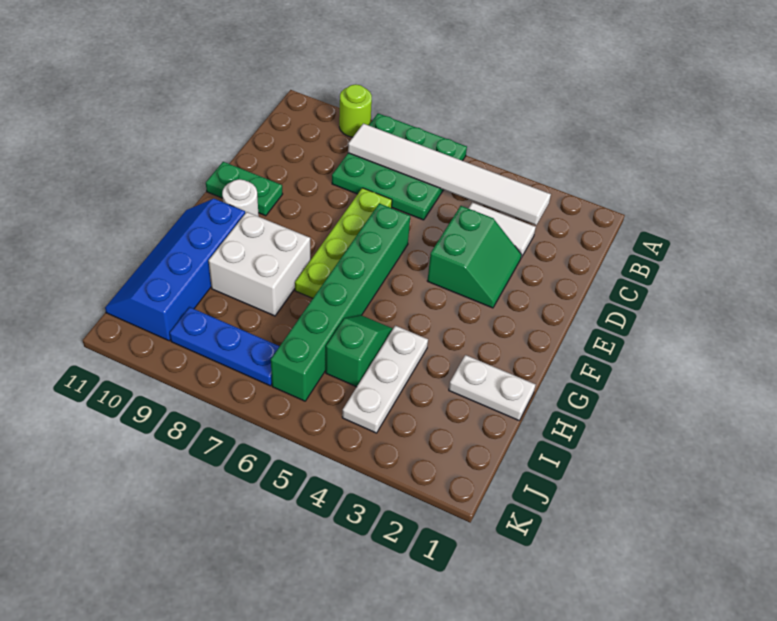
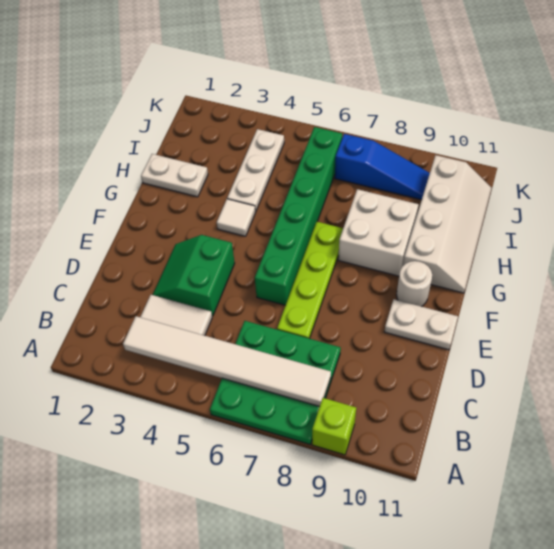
lime 1x1 round brick [339,84,372,137] -> lime 1x1 brick [312,398,356,455]
green 1x2 plate [206,162,283,216] -> white 1x2 plate [384,299,458,350]
none -> white 1x1 tile [217,199,255,236]
blue 2x4 slope [105,199,245,341] -> white 2x4 slope [403,155,491,293]
green 1x2 slope [326,315,393,387] -> none
blue 1x3 plate [170,307,280,386] -> blue 1x3 slope [335,134,430,200]

